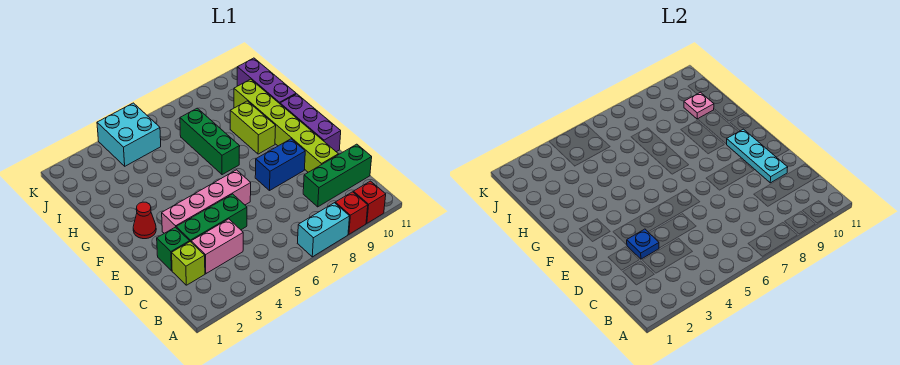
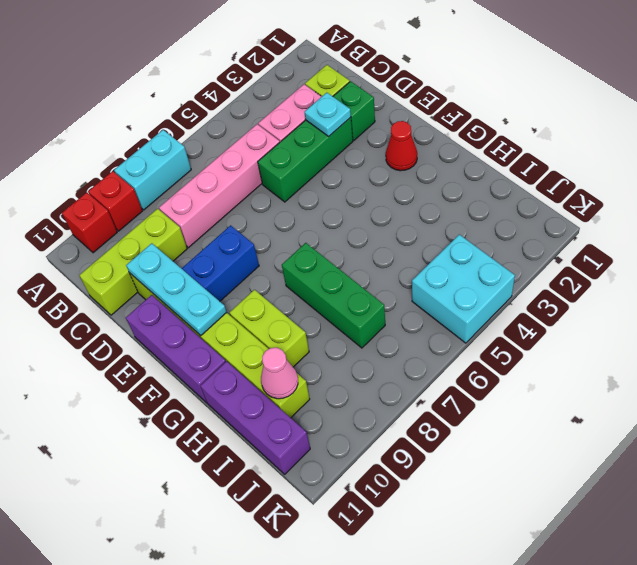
green 1x3 brick [303,144,372,207] -> lime 1x3 brick [79,209,187,315]
blue 1x1 plate [627,229,659,259] -> cyan 1x1 plate [305,93,351,137]
pink 1x4 brick [162,170,251,233] -> pink 1x4 brick moved to [159,124,280,248]
pink 1x1 plate [684,92,714,119] -> pink 1x1 cone [261,348,298,399]

